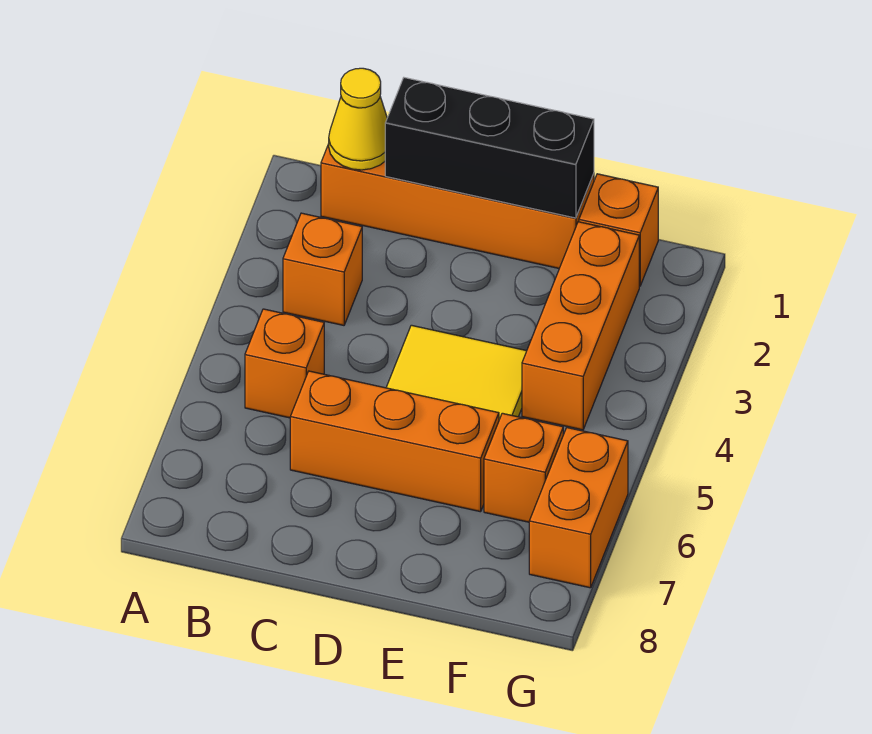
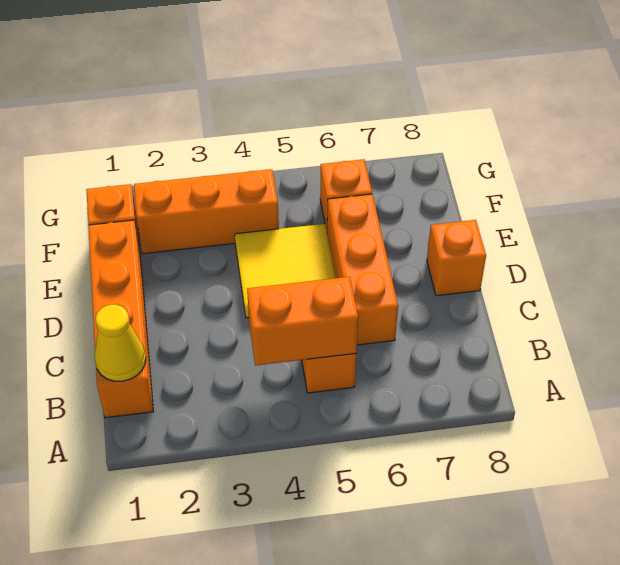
orange 1x1 brick [283,213,362,325] -> orange 1x1 brick moved to [427,220,486,296]
black 1x3 brick [385,78,594,218] -> none
orange 1x2 brick [529,428,628,588] -> orange 1x2 brick moved to [247,277,358,365]

